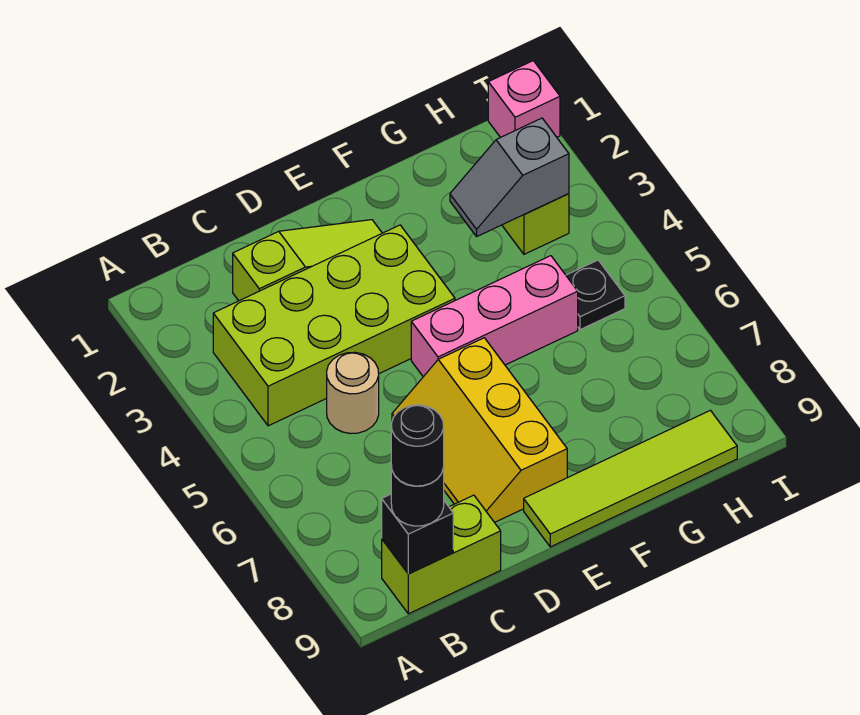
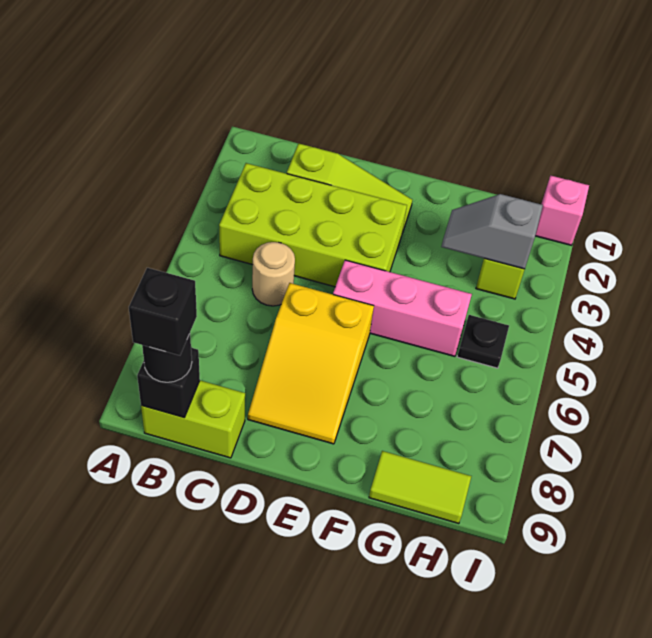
black 1x1 round brick [391,405,444,486] -> black 1x1 brick [129,268,197,355]
yellow 2x3 slope [392,338,567,522] -> yellow 2x3 slope turned to [248,283,374,444]
lime 1x4 tile [524,410,737,547] -> lime 1x2 tile [369,451,471,524]

